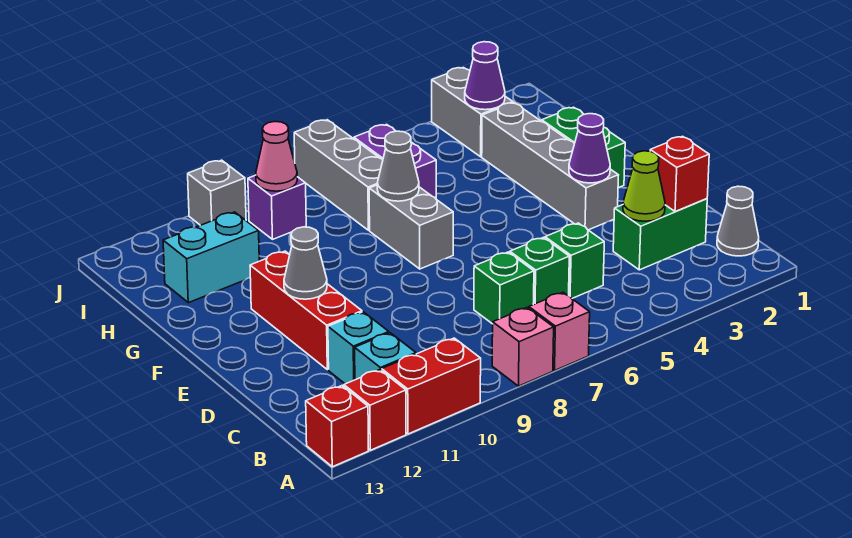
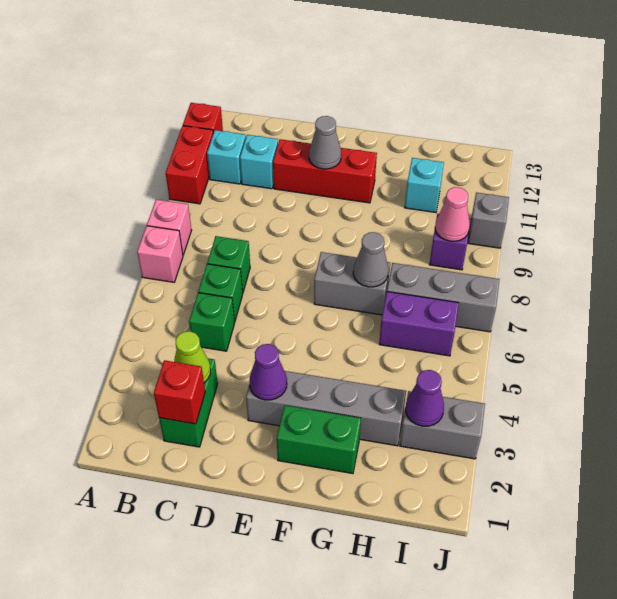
red 1x1 brick [306,386,368,467] -> none
grey 1x1 cone [717,186,759,256] -> none
cyan 1x2 brick [163,212,259,303] -> cyan 1x1 brick [405,158,444,213]

